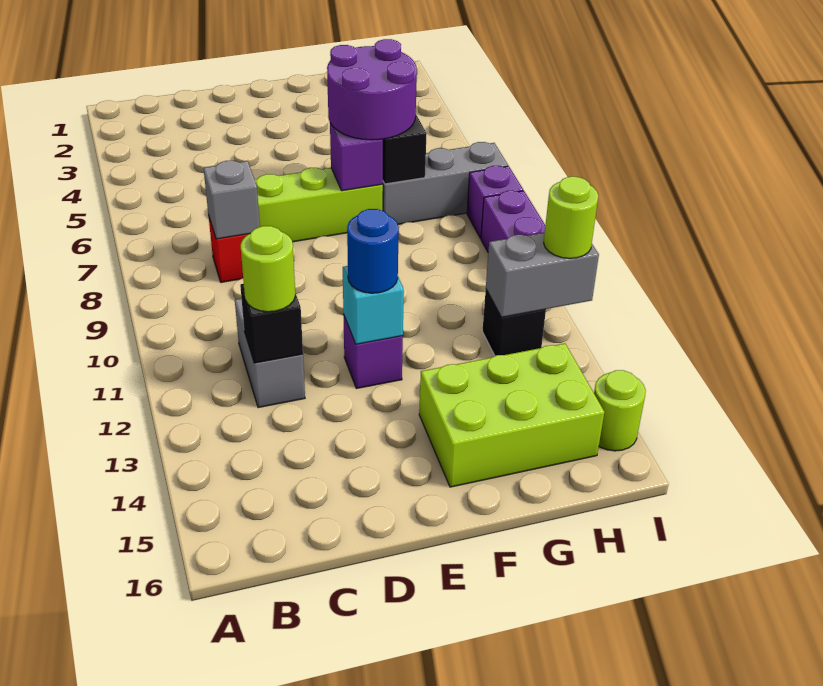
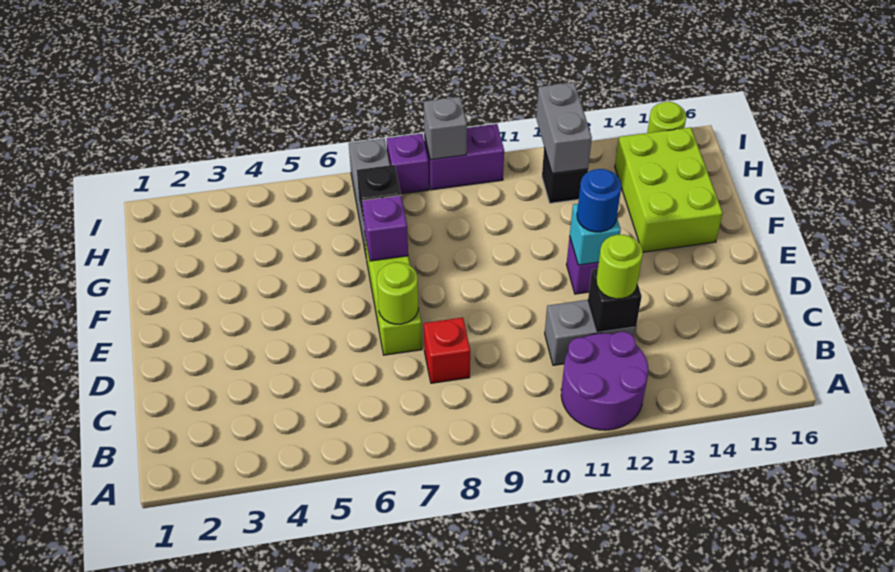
grey 1x1 brick [204,161,260,239] -> grey 1x1 brick moved to [424,97,467,160]
purple 2x2 round brick [327,39,417,140] -> purple 2x2 round brick moved to [561,332,648,430]
lime 1x1 round brick [544,177,598,258] -> lime 1x1 round brick moved to [377,262,418,324]

